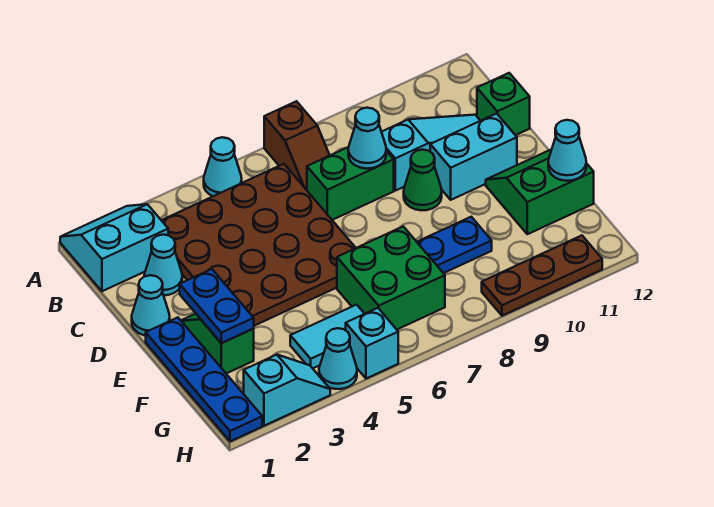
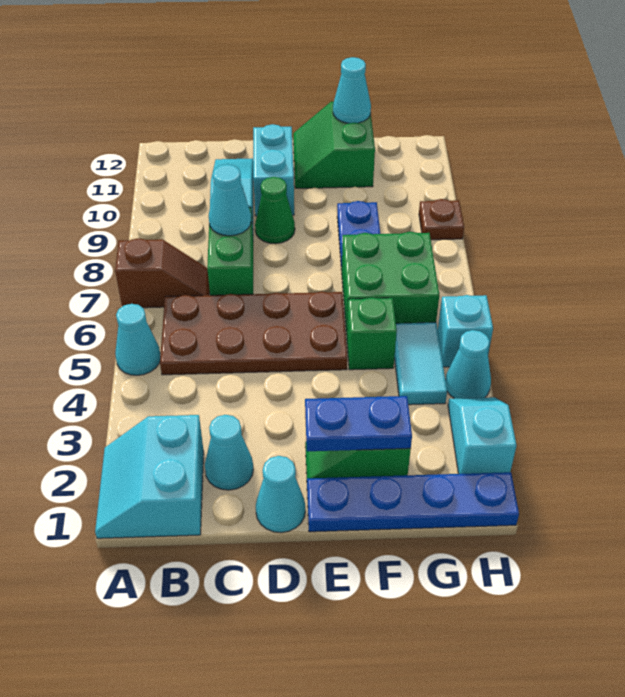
brown 4x4 plate [161,164,356,326] -> brown 2x4 plate [160,291,347,375]
green 1x1 brick [477,73,530,135] -> green 1x1 brick moved to [347,297,397,370]
brown 1x3 plate [482,235,602,316] -> brown 1x1 plate [419,199,464,240]

